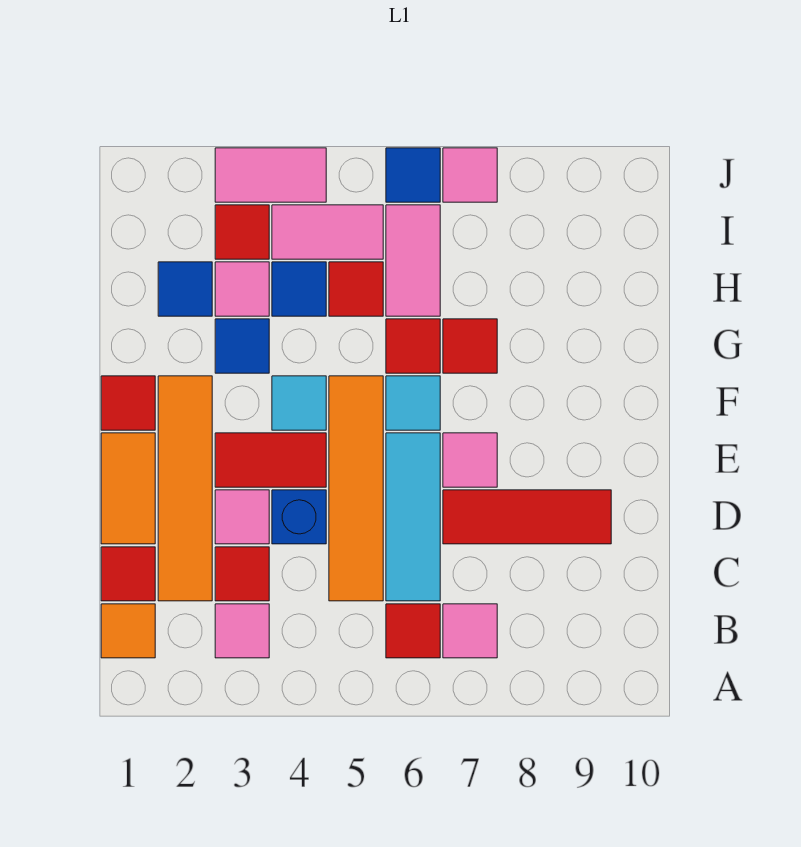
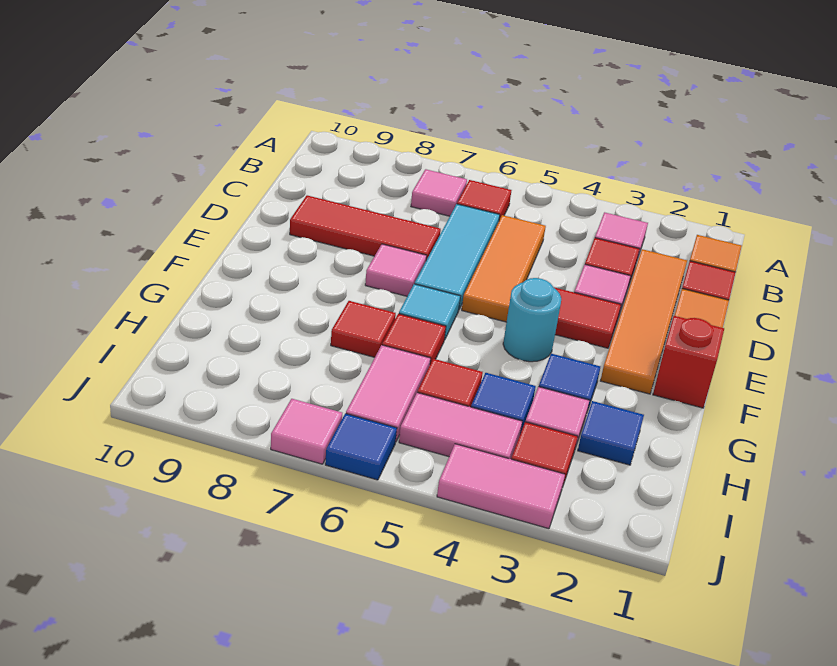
orange 1x4 tile [329,376,383,601] -> orange 1x3 tile [462,215,546,322]
blue 1x1 brick [272,490,326,544] -> none
red 1x1 tile [101,376,155,430] -> red 1x1 brick [653,316,724,408]
cyan 1x1 tile [272,376,326,430] -> cyan 1x1 round brick [503,278,561,362]

